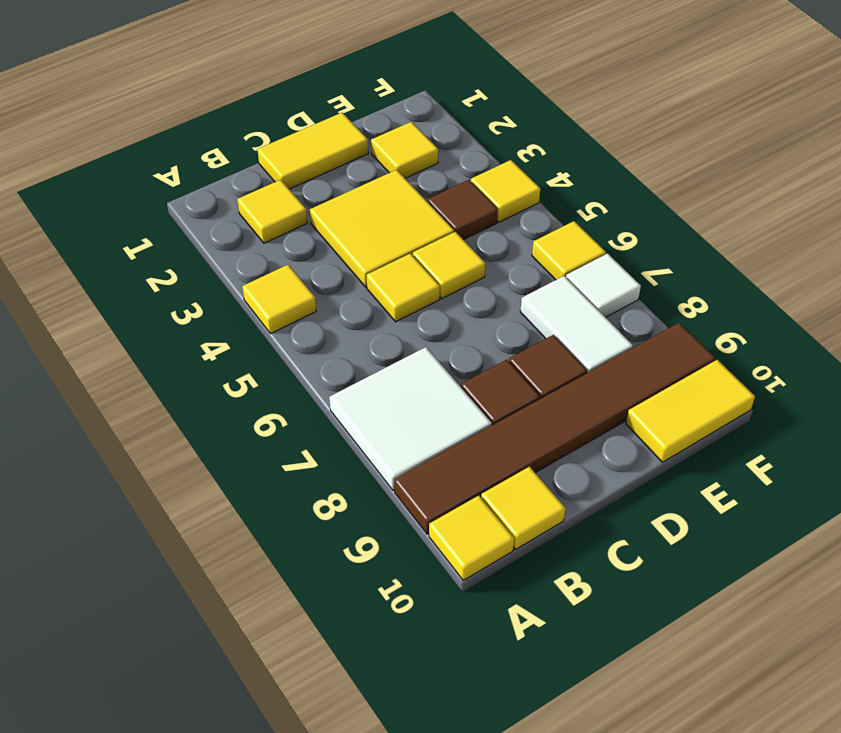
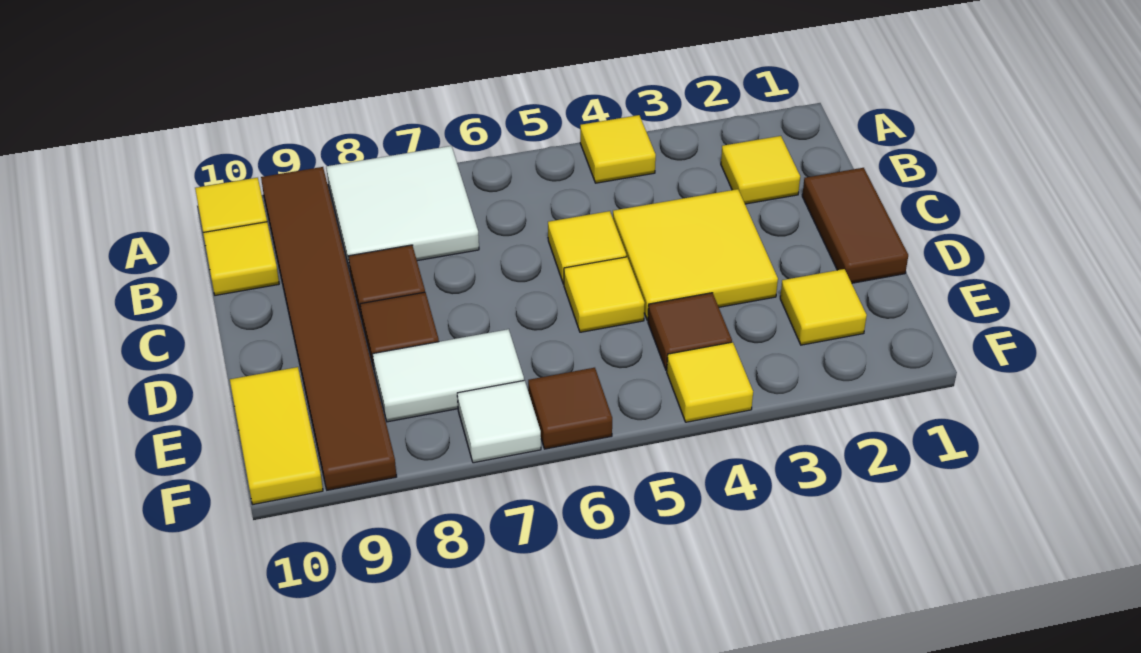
yellow 1x2 tile [257,113,368,189] -> brown 1x2 tile [802,168,908,283]
yellow 1x1 tile [532,221,606,280] -> brown 1x1 tile [528,368,612,449]

